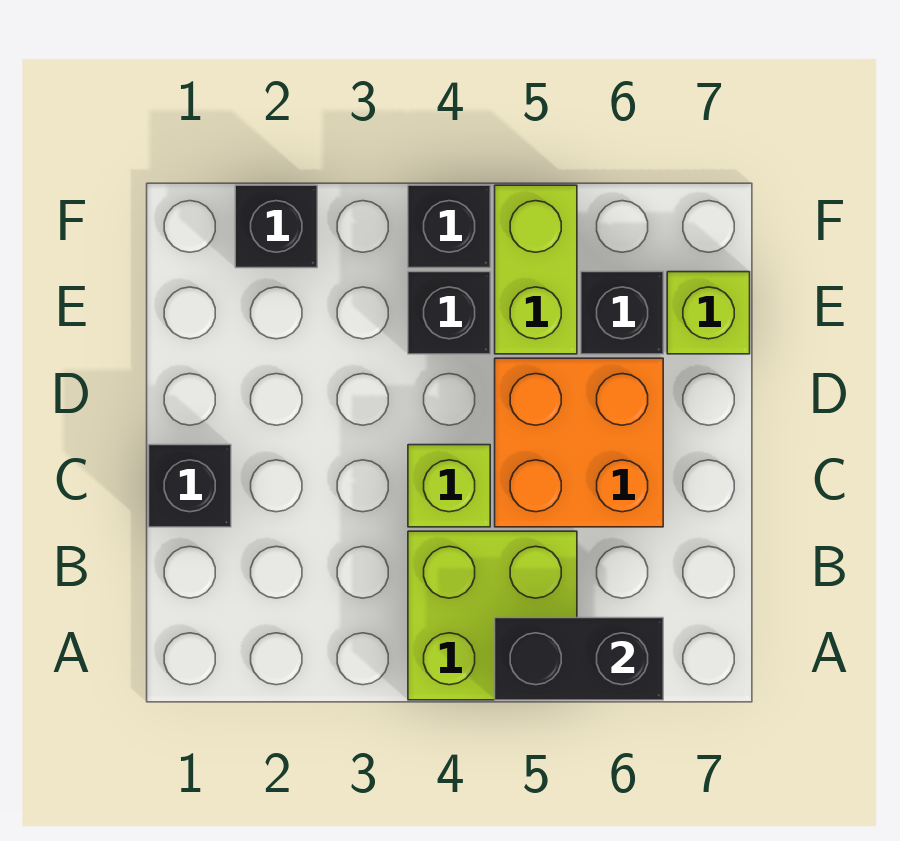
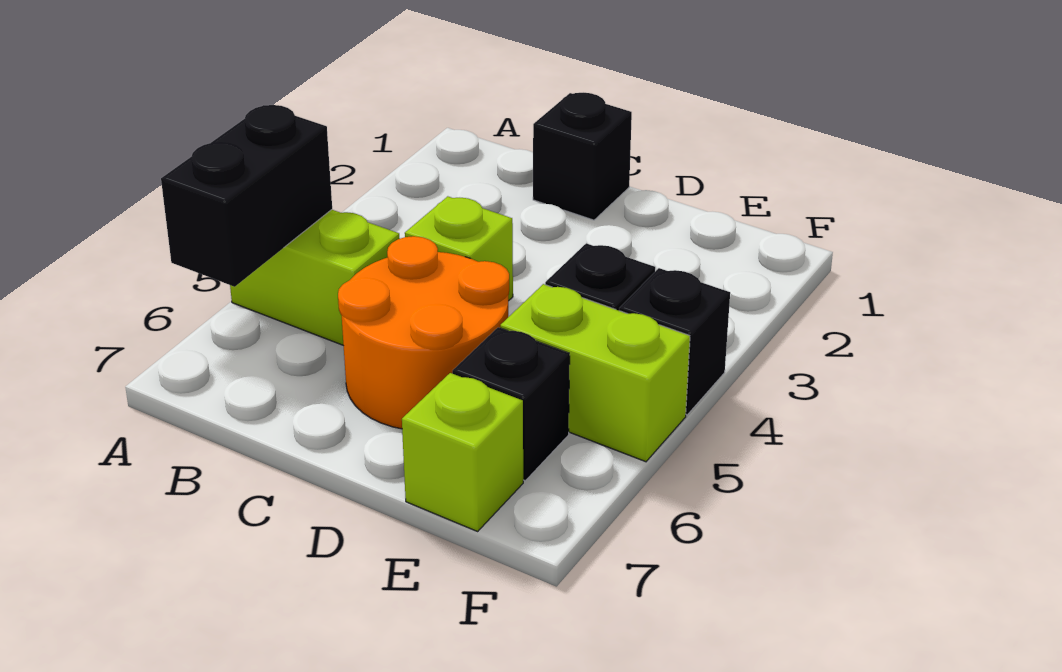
lime 2x2 brick [408,531,577,700] -> lime 1x2 brick [230,210,400,345]
orange 2x2 brick [495,358,663,527] -> orange 2x2 round brick [338,236,509,429]
black 1x1 brick [235,185,317,268] -> none

